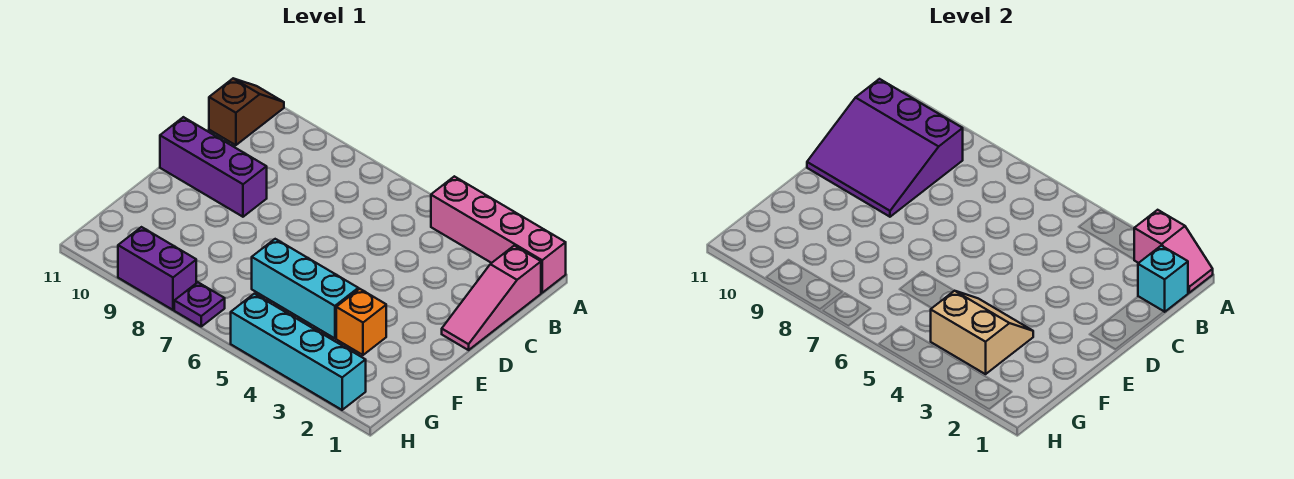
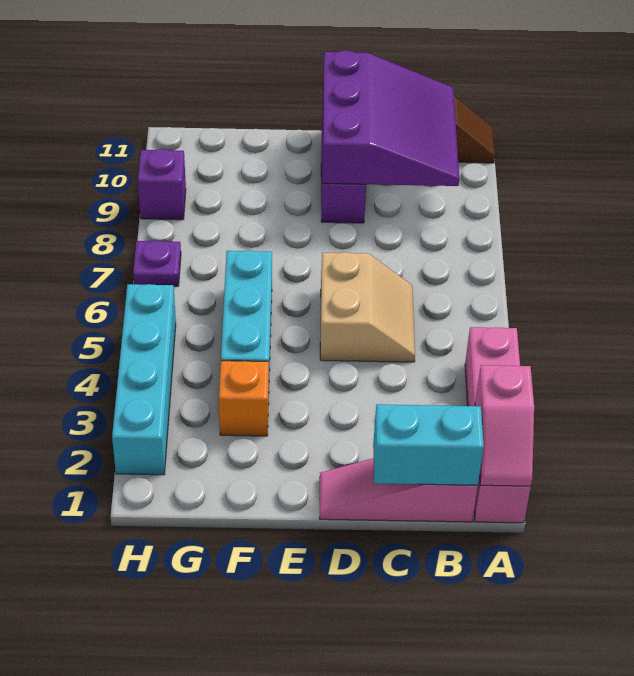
cyan 1x1 brick [1138,246,1188,312] -> cyan 1x2 brick [373,404,484,486]
purple 3x3 slope [807,79,963,217] -> purple 3x3 slope turned to [322,50,459,186]
tan 2x2 slope [931,291,1033,374] -> tan 2x2 slope moved to [320,252,415,362]
purple 1x2 brick [118,227,196,310] -> purple 1x1 brick [138,149,186,220]

